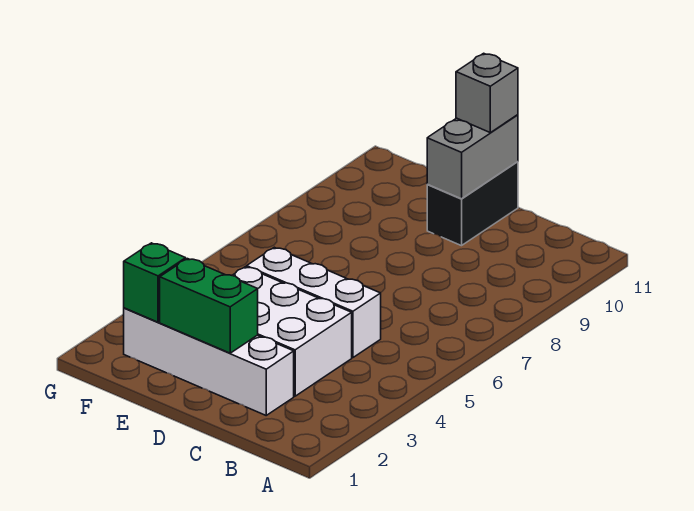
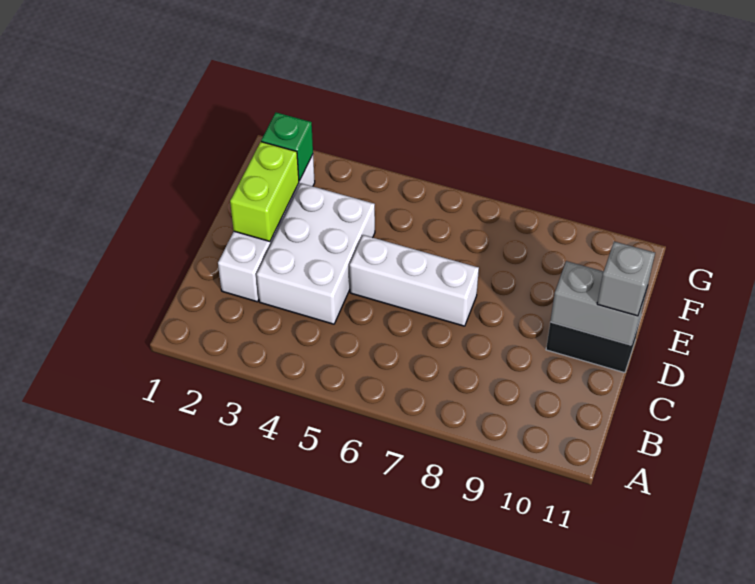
white 1x3 brick [247,247,381,358] -> white 1x3 brick turned to [350,235,479,326]
green 1x2 brick [160,259,258,353] -> lime 1x2 brick [230,142,299,241]

